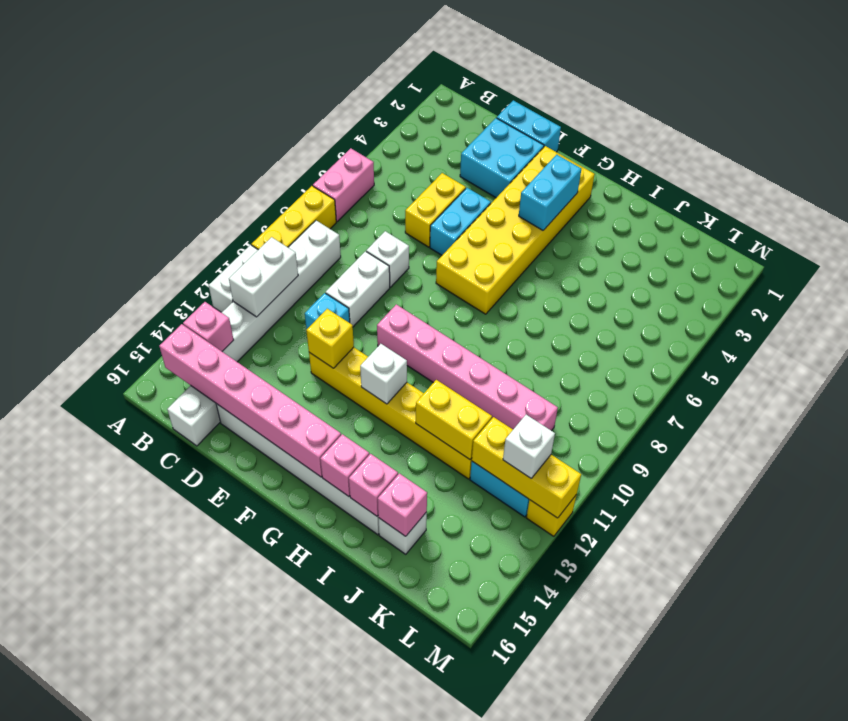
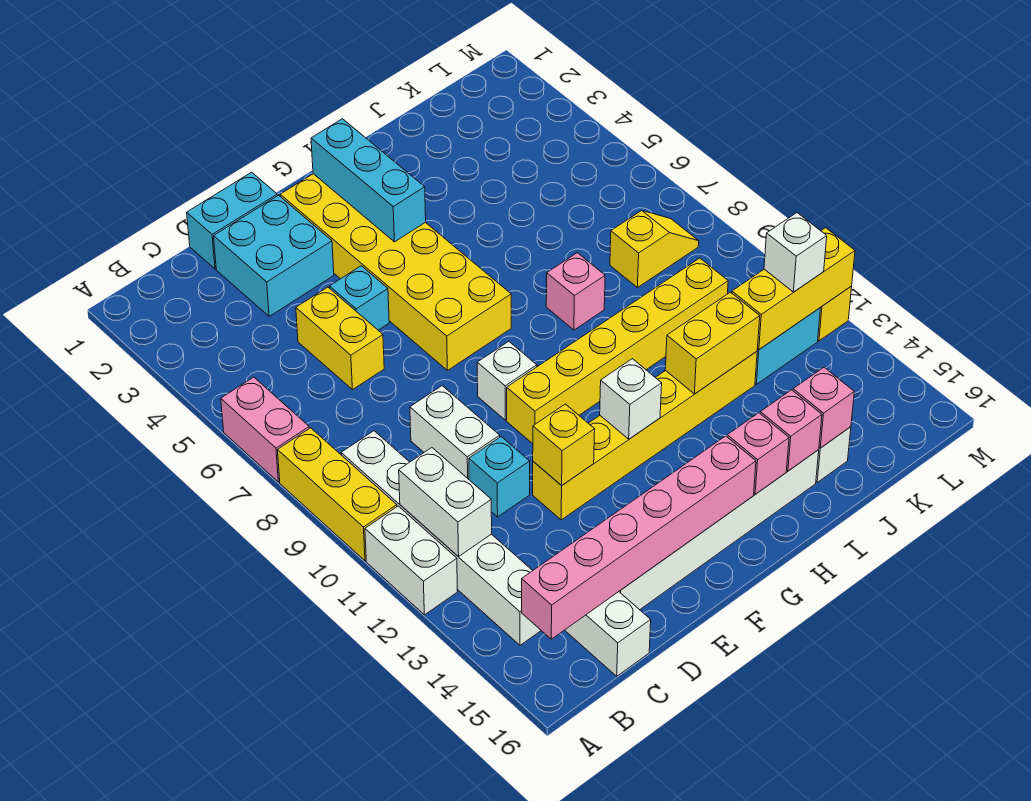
pink 1x1 brick [183,302,234,351] -> pink 1x1 brick moved to [546,253,605,330]
white 1x1 brick [366,231,409,287] -> white 1x1 brick moved to [477,341,537,420]
cyan 1x2 brick [430,188,491,255] -> cyan 1x1 brick [330,266,389,330]
pink 1x6 brick [377,304,558,431] -> yellow 1x6 brick [507,258,728,444]
cyan 1x2 brick [519,155,581,230] -> cyan 1x3 brick [311,119,426,242]
none -> yellow 1x2 slope [610,211,699,288]

